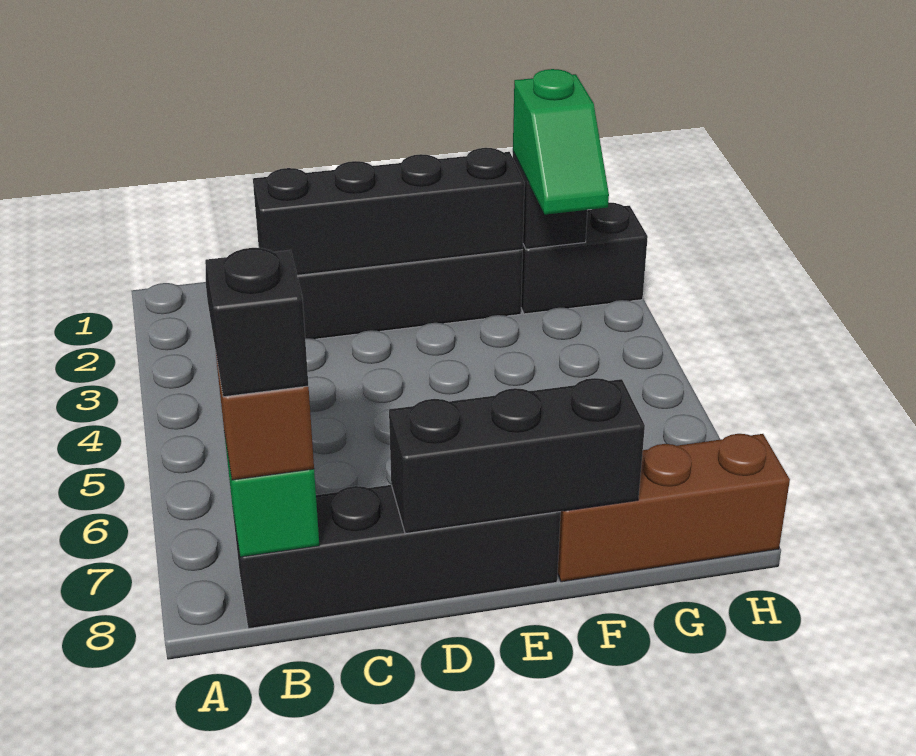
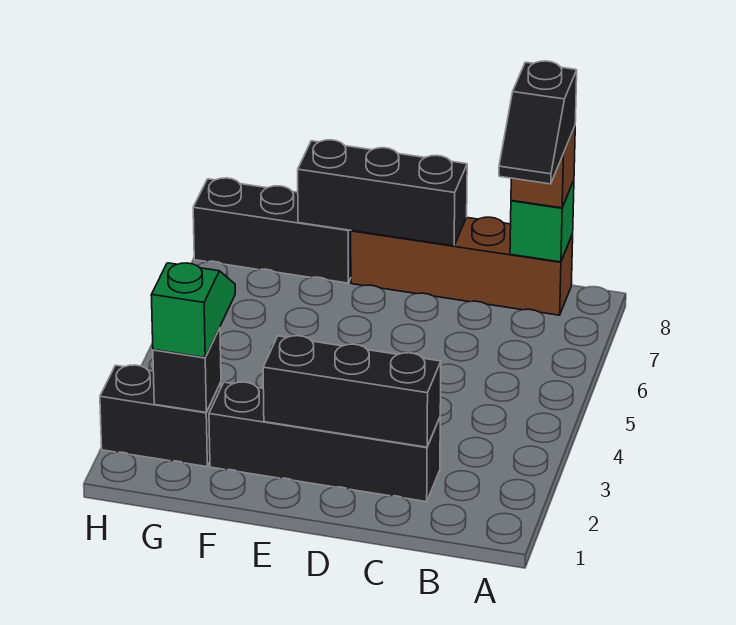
black 1x4 brick [233,485,561,629] -> brown 1x4 brick [351,217,573,315]
black 1x4 brick [253,148,525,275] -> black 1x3 brick [263,336,441,447]
brown 1x3 brick [558,434,790,582] -> black 1x3 brick [193,178,351,283]

